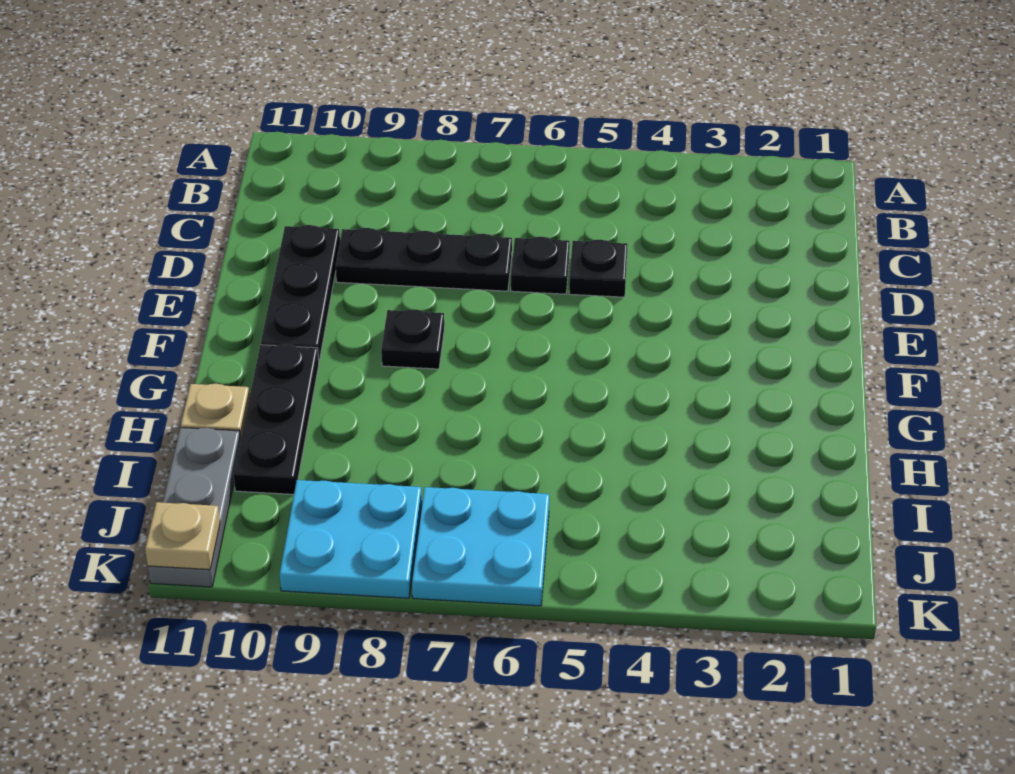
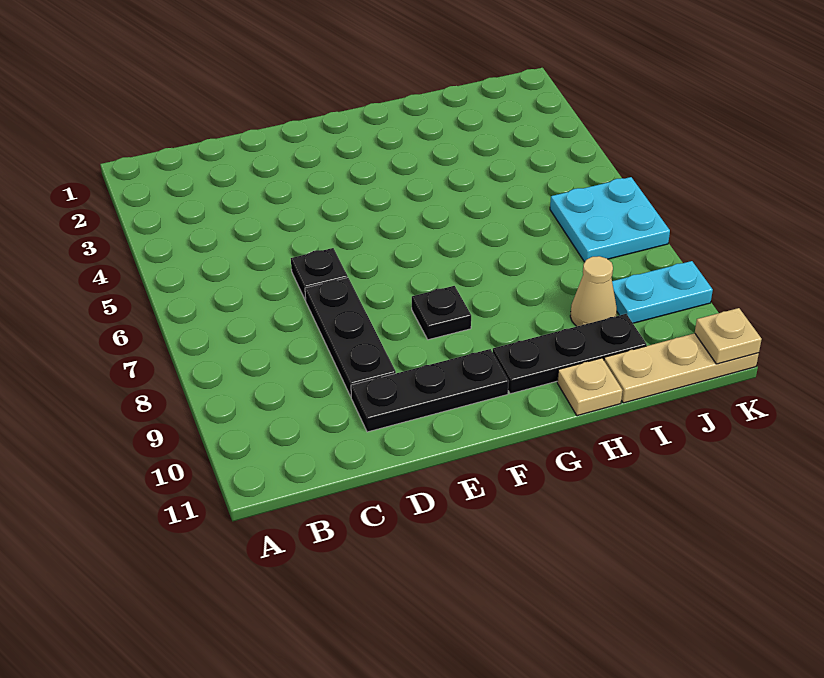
black 1x1 plate [569,240,628,297] -> none
none -> tan 1x1 cone [570,256,617,326]
grey 1x3 plate [148,428,240,587] -> tan 1x3 plate [604,333,759,403]
cyan 2x2 plate [280,480,422,598] -> cyan 1x2 plate [612,261,713,323]

